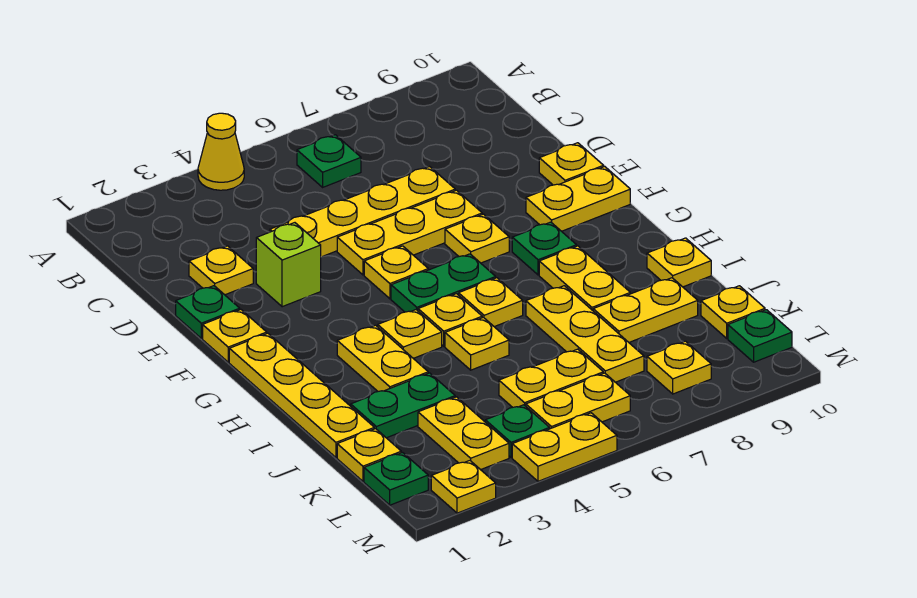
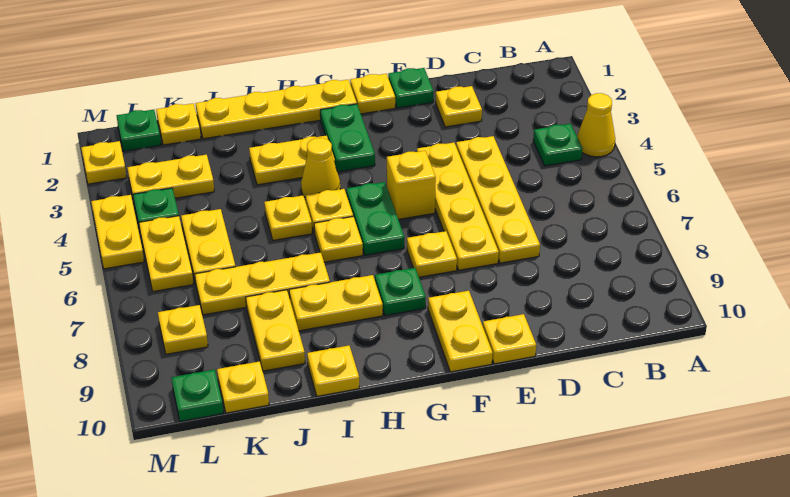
green 1x1 plate [297,135,361,187] -> green 1x1 plate moved to [533,124,583,166]
lime 1x1 brick [256,223,321,307] -> none
yellow 1x3 plate [337,190,482,275] -> yellow 1x4 plate [417,143,499,270]
yellow 1x1 plate [364,246,428,299] -> yellow 1x1 brick [387,151,436,219]
yellow 1x1 plate [378,310,442,358] -> yellow 1x1 cone [301,138,340,198]
green 1x2 plate [351,373,455,438] -> green 1x2 plate moved to [320,104,375,172]

